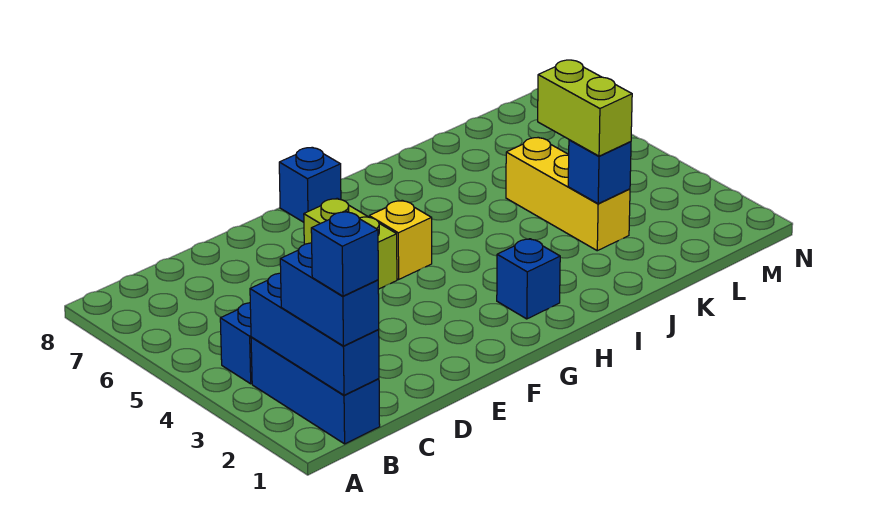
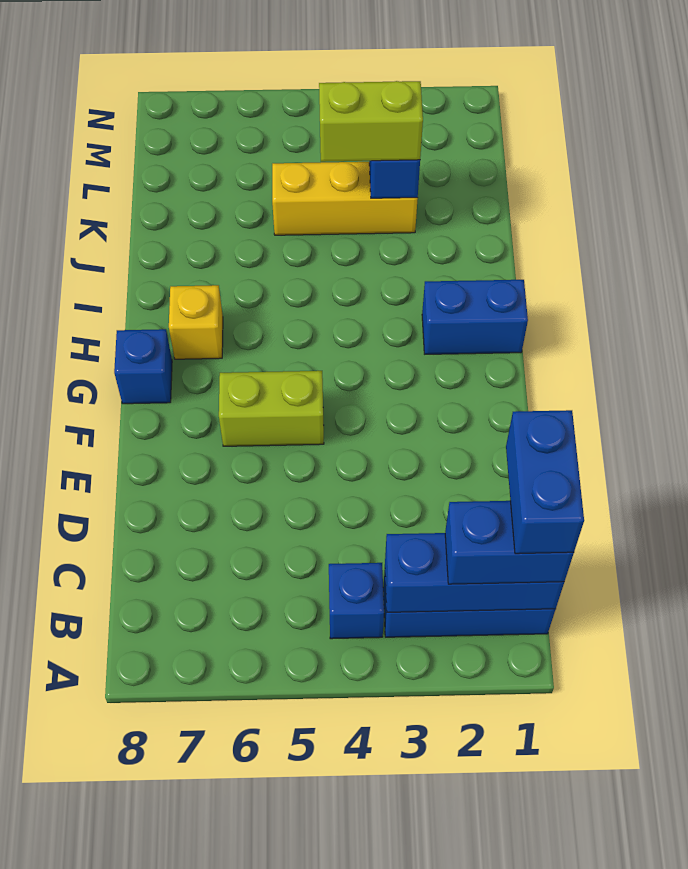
blue 1x1 brick [311,212,378,296] -> blue 1x2 brick [506,410,584,554]
yellow 1x1 brick [369,200,432,279] -> yellow 1x1 brick moved to [169,285,223,359]
blue 1x1 brick [497,239,560,319] -> blue 1x2 brick [422,280,528,354]

